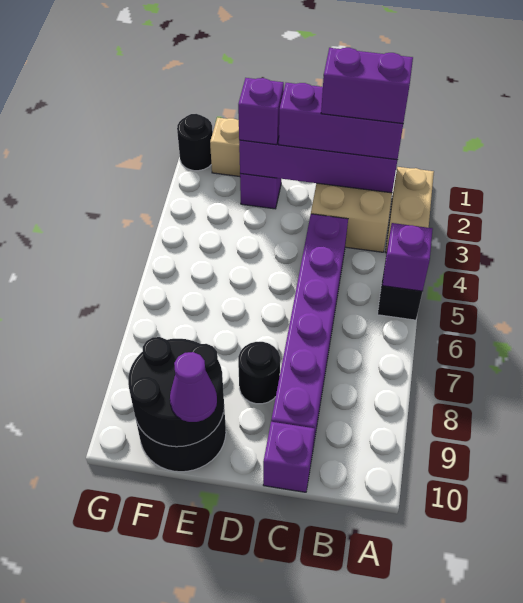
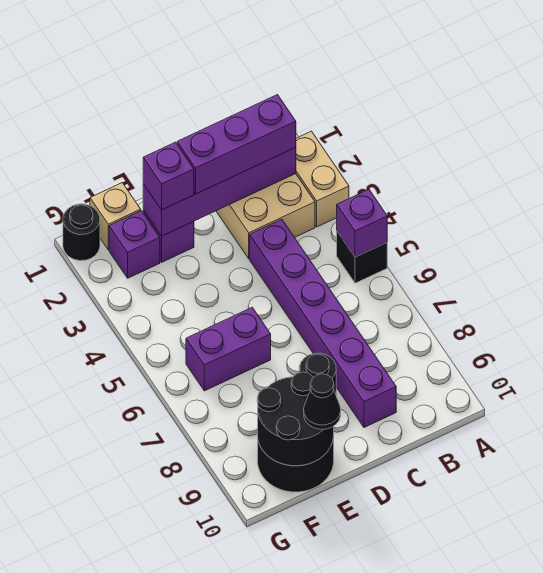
purple 1x2 brick [321,48,413,124] -> purple 1x2 brick moved to [186,307,271,391]
purple 1x1 brick [263,422,315,492] -> purple 1x1 brick moved to [109,211,160,278]
purple 1x1 cone [170,352,217,422] -> black 1x1 cone [304,374,341,429]

